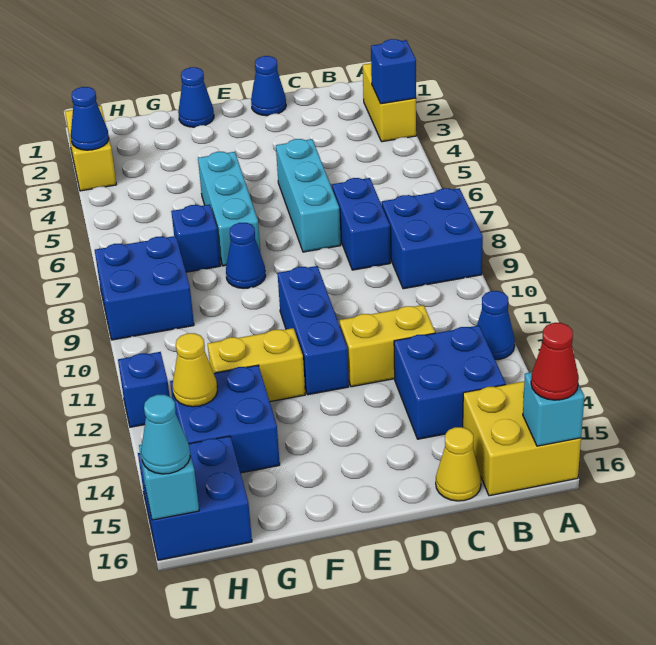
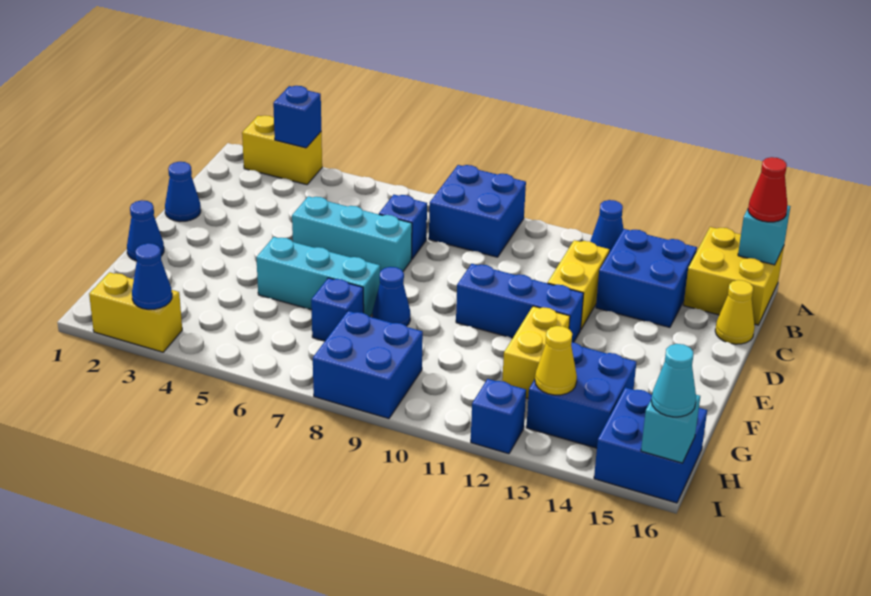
blue 1x2 brick [332,178,390,270] -> blue 1x1 brick [379,195,427,259]

